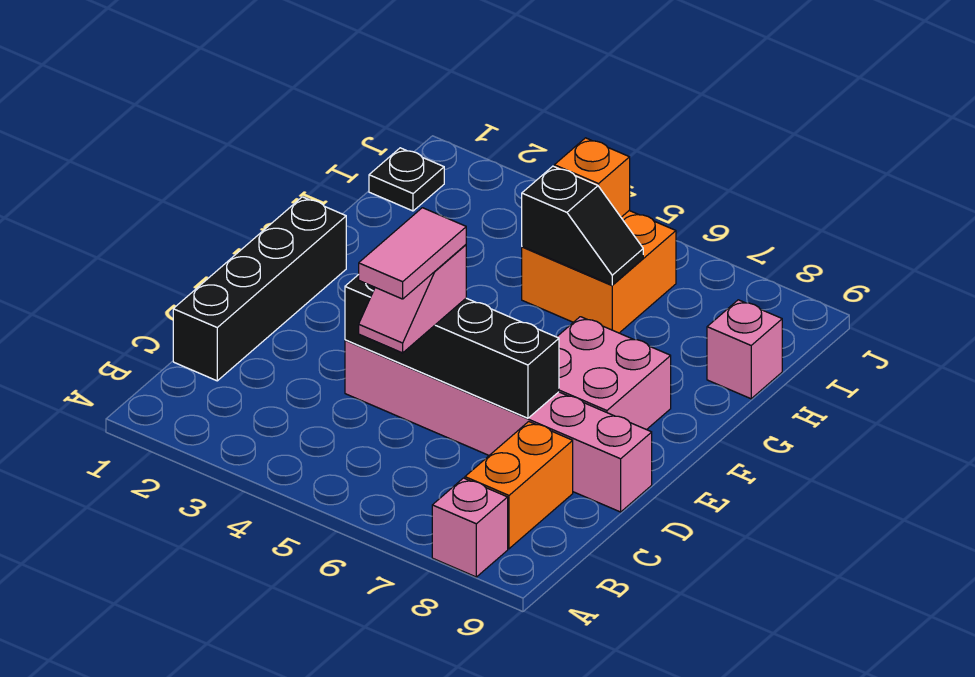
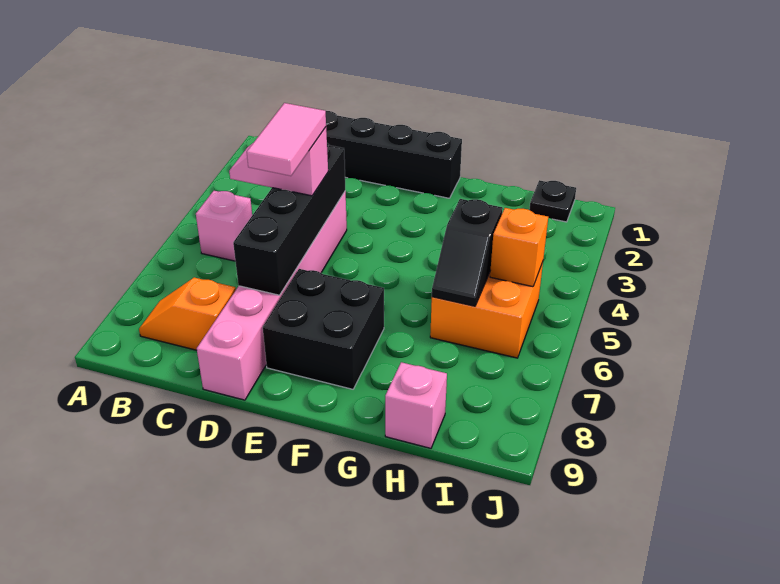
pink 1x1 brick [432,478,508,577] -> pink 1x1 brick moved to [196,191,252,261]
orange 1x2 brick [465,422,573,549] -> orange 1x2 slope [139,278,236,350]
pink 1x2 tile [359,208,466,299] -> pink 1x2 tile turned to [247,103,326,176]
pink 2x2 brick [557,317,671,430] -> black 2x2 brick [263,269,384,389]

